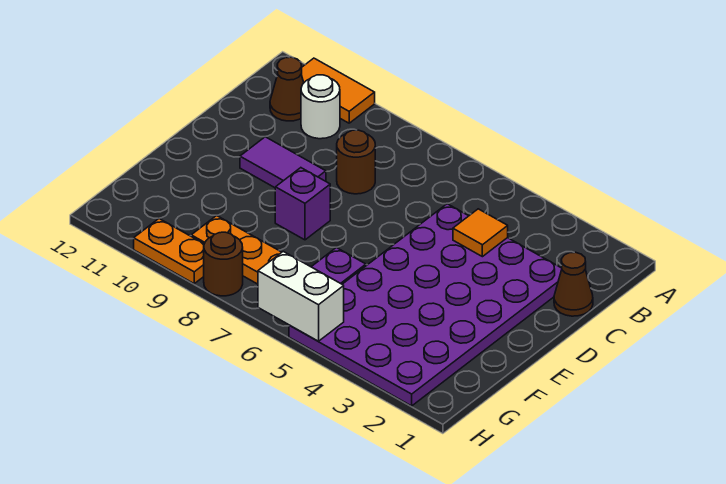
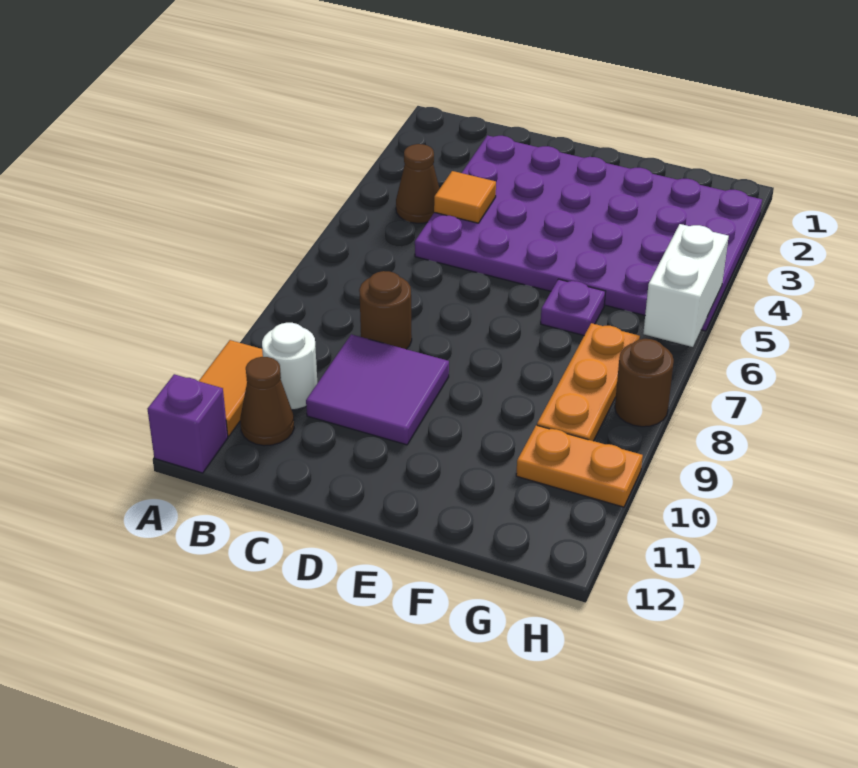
brown 1x1 cone [554,252,593,316] -> brown 1x1 cone moved to [396,144,439,223]
purple 1x2 tile [240,137,326,188] -> purple 2x2 tile [306,334,449,445]
purple 1x1 brick [275,168,330,240] -> purple 1x1 brick moved to [148,374,228,473]
orange 1x2 plate [134,219,204,284] -> orange 1x2 plate turned to [516,425,643,507]

